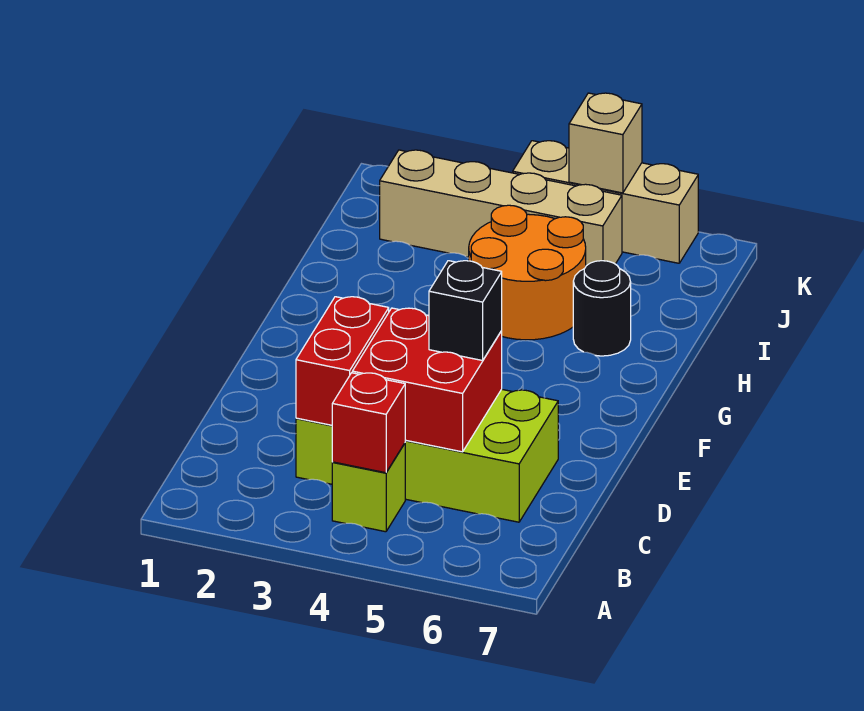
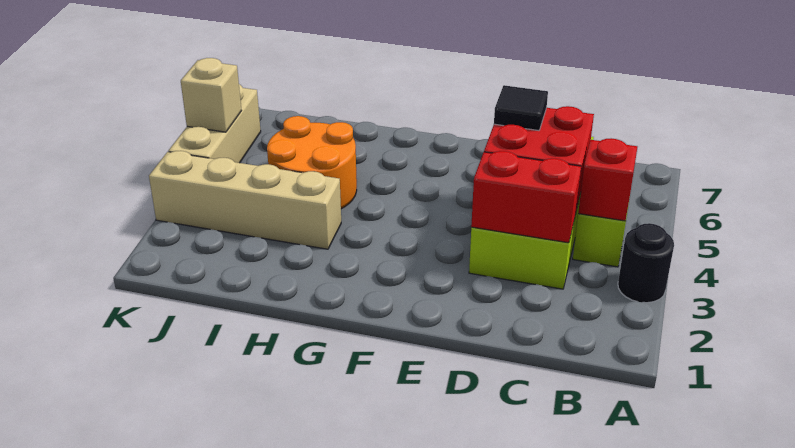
black 1x1 brick [429,261,502,360] -> black 1x1 tile [494,85,548,131]
black 1x1 round brick [573,261,631,356] -> black 1x1 round brick moved to [618,223,674,303]
tan 1x4 brick [380,150,622,266] -> tan 1x4 brick turned to [149,151,341,249]

